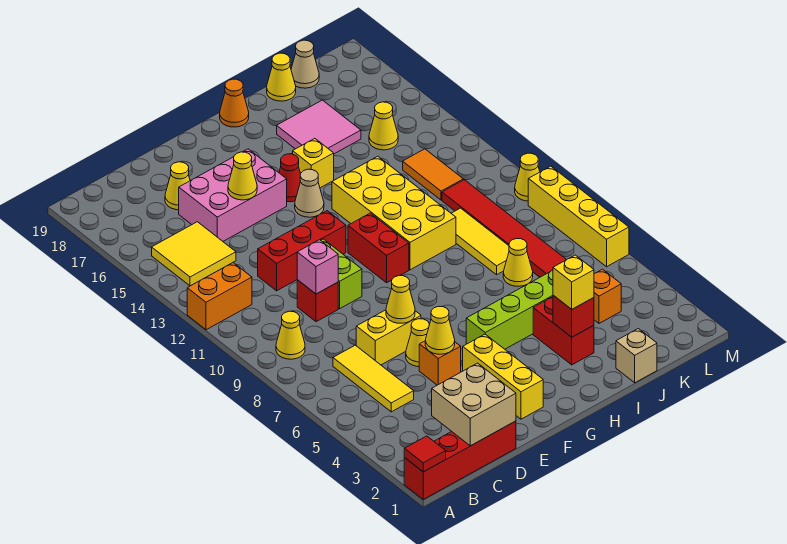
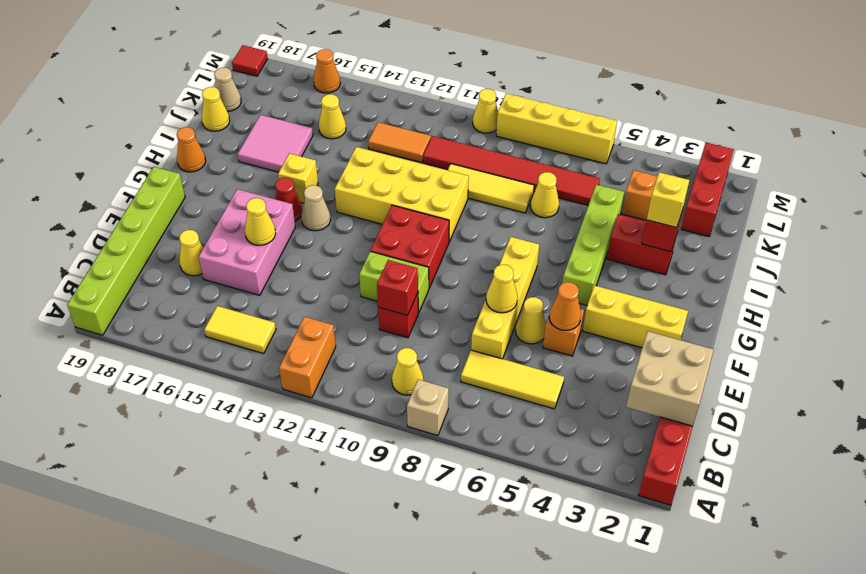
red 1x1 tile [404,436,446,472] -> red 1x1 tile moved to [232,45,268,76]
none -> lime 1x6 brick [67,167,185,335]
yellow 2x2 tile [152,222,236,286] -> yellow 1x2 tile [204,306,276,354]
yellow 1x2 brick [356,310,421,365] -> yellow 1x4 brick [471,237,539,359]
pink 1x1 brick [297,240,338,294] -> red 1x1 brick [377,260,418,315]
red 1x3 brick [258,211,346,291] -> red 1x3 brick moved to [681,142,734,237]
yellow 1x1 cone [425,306,455,354] -> orange 1x1 cone [549,282,581,330]
red 1x2 brick [348,213,409,283] -> red 2x2 brick [371,205,449,288]
tan 1x1 brick [616,329,657,383] -> tan 1x1 brick moved to [407,379,449,436]
none -> orange 1x1 cone [314,49,340,93]

